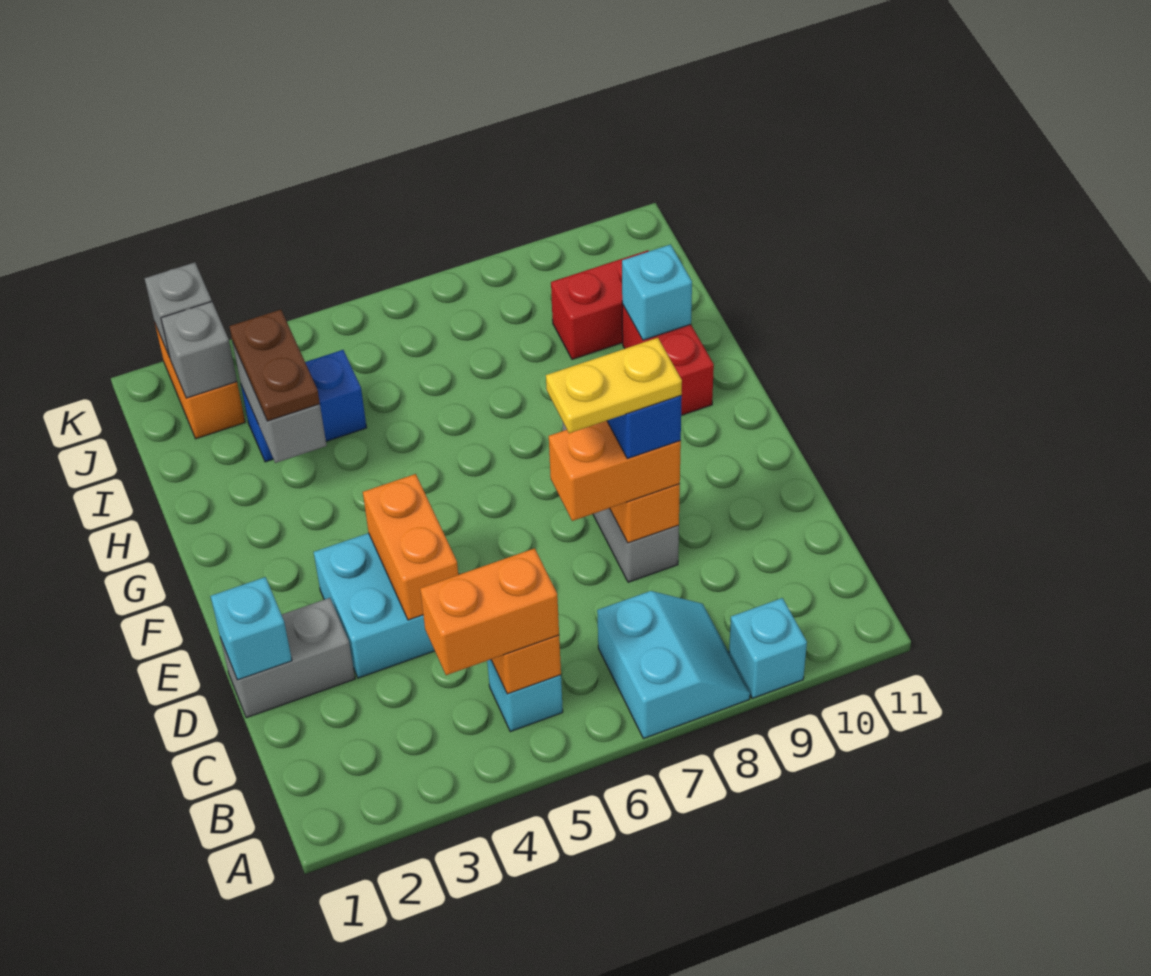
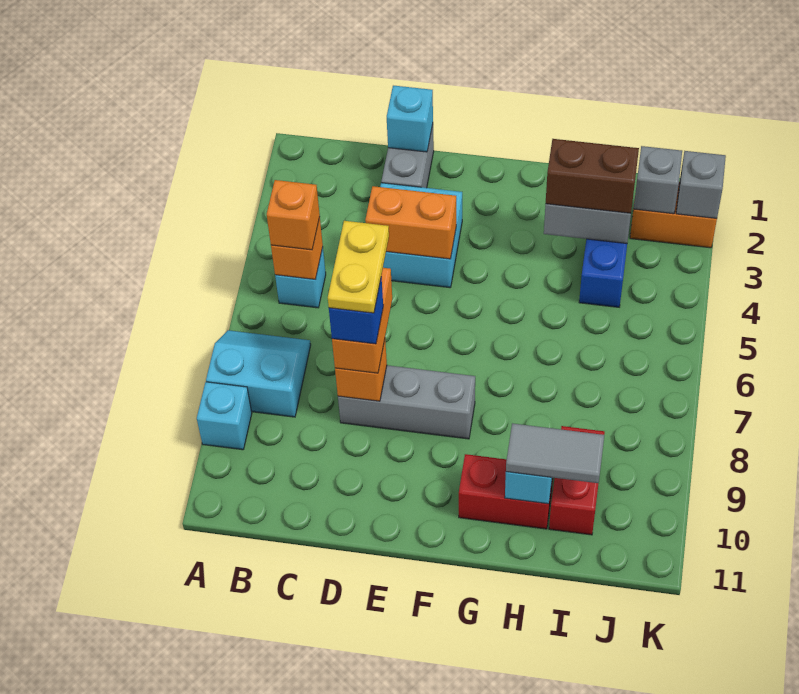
cyan 2x2 slope [597,591,750,739] -> cyan 2x2 slope turned to [206,330,311,417]
orange 1x2 brick [420,548,559,675] -> orange 1x1 brick [267,180,320,250]
brown 1x2 plate [229,310,320,421] -> brown 1x2 brick [546,139,639,213]
none -> grey 1x2 tile [506,423,604,483]

